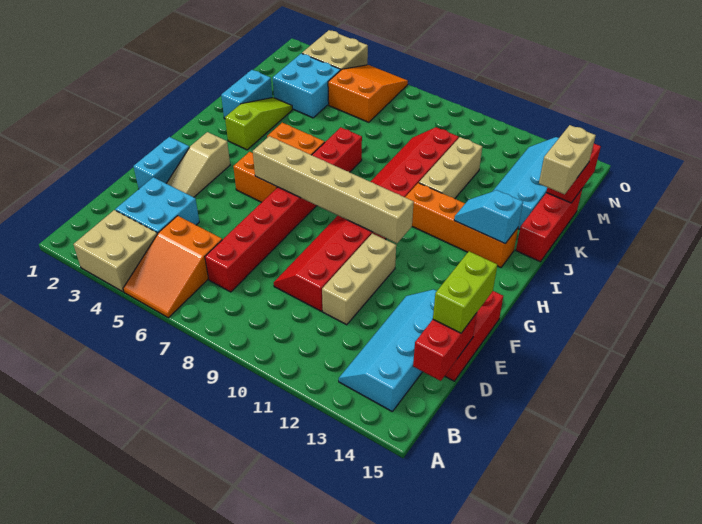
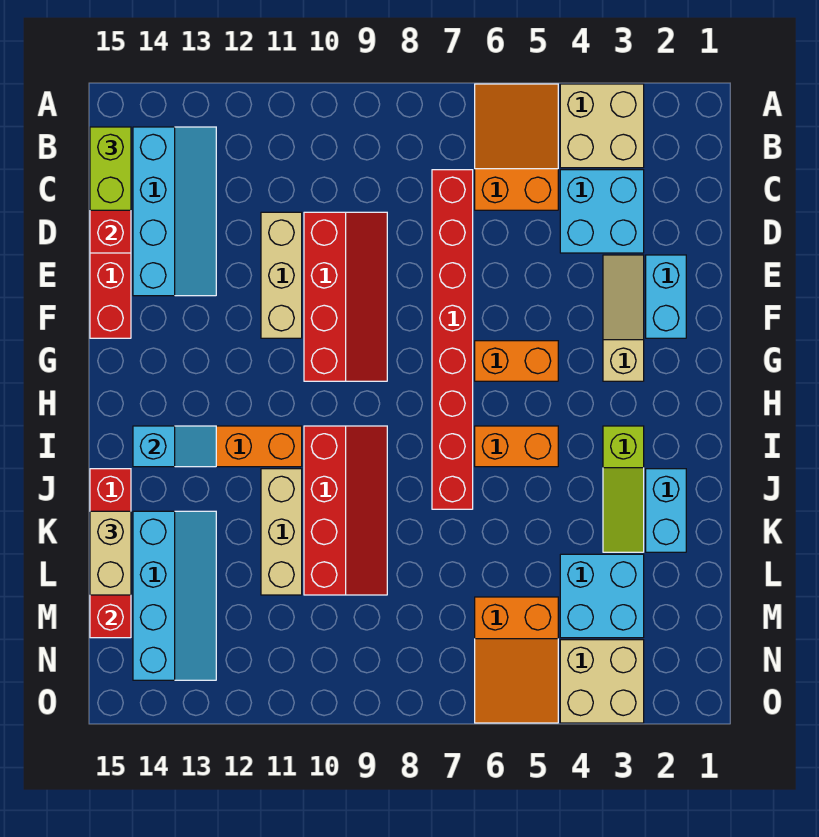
lime 1x2 brick [433,251,497,333] -> lime 1x2 brick moved to [90,127,131,210]
tan 1x6 brick [253,136,414,243] -> none

